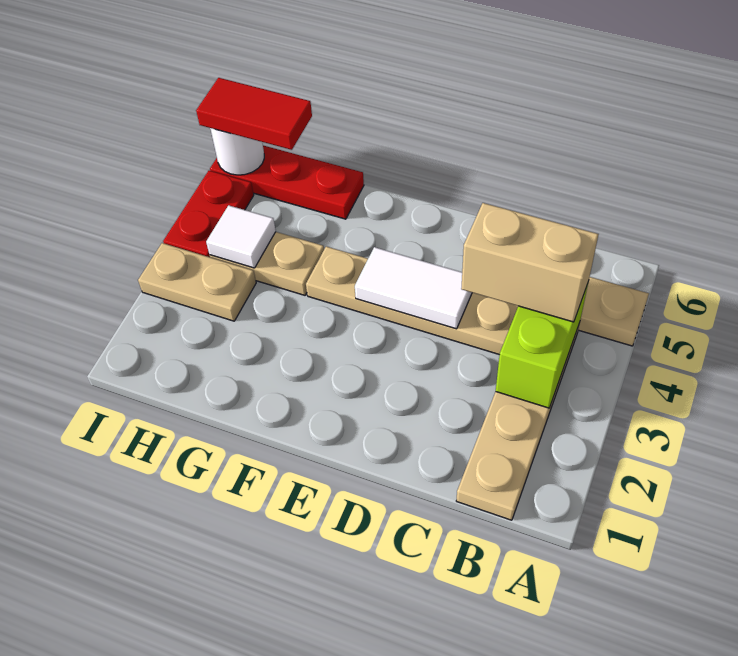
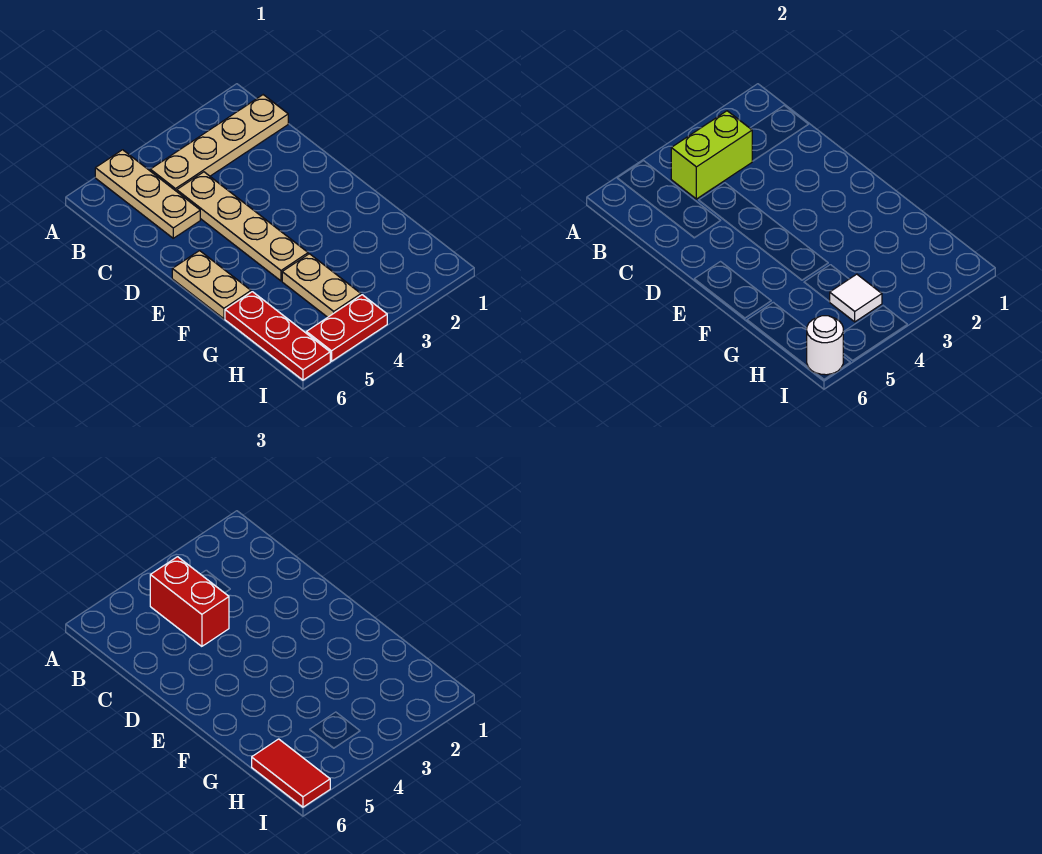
tan 1x2 brick [461,203,599,322] -> red 1x2 brick [150,557,229,646]
white 1x2 tile [355,247,472,329] -> none
tan 1x2 plate [138,243,256,321] -> tan 1x2 plate moved to [172,251,251,319]

